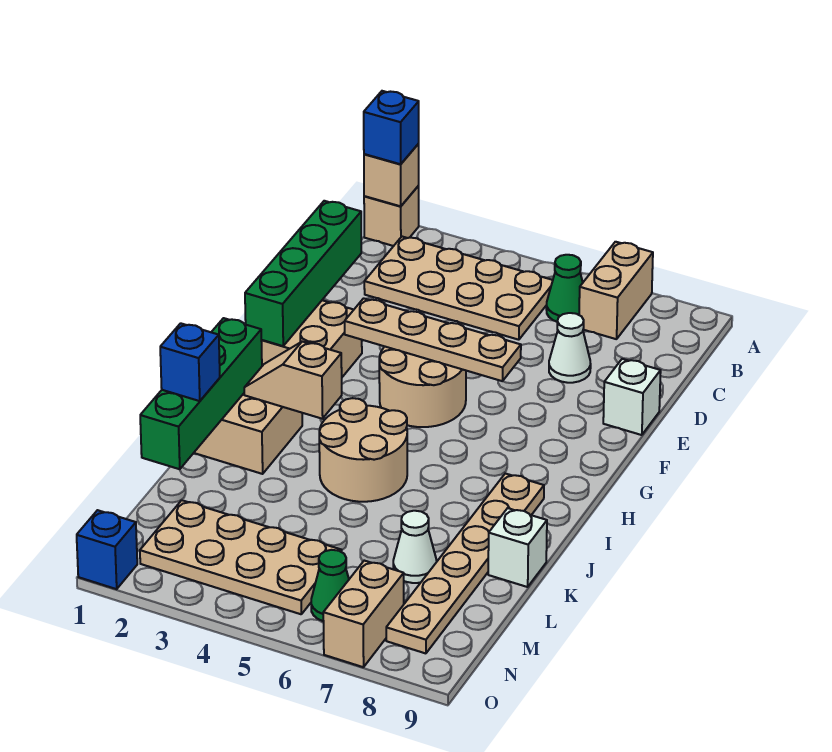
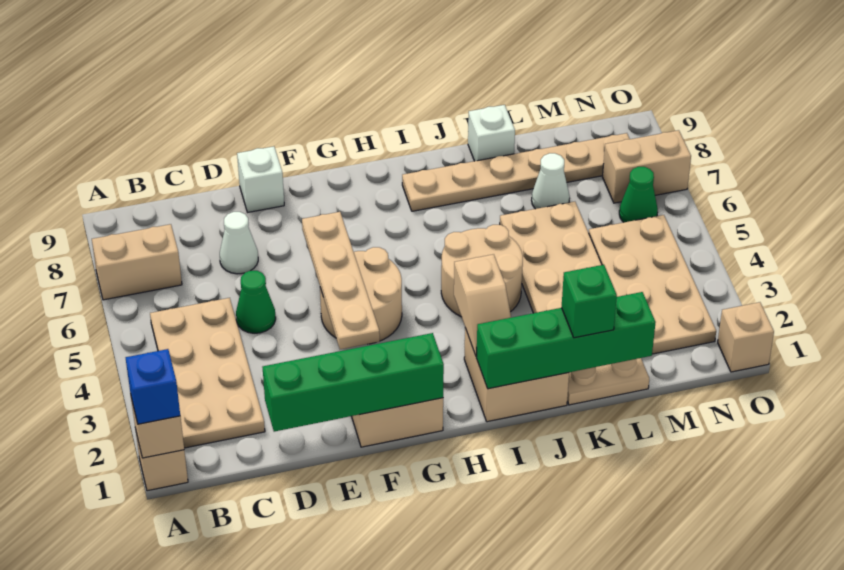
green 1x1 cone [546,255,583,322] -> green 1x1 cone moved to [236,271,276,333]
none -> tan 2x6 plate [500,202,649,405]
blue 1x1 brick [160,323,220,401] -> green 1x1 brick [562,265,617,338]
blue 1x1 brick [77,510,137,589] -> tan 1x1 brick [718,302,774,372]

